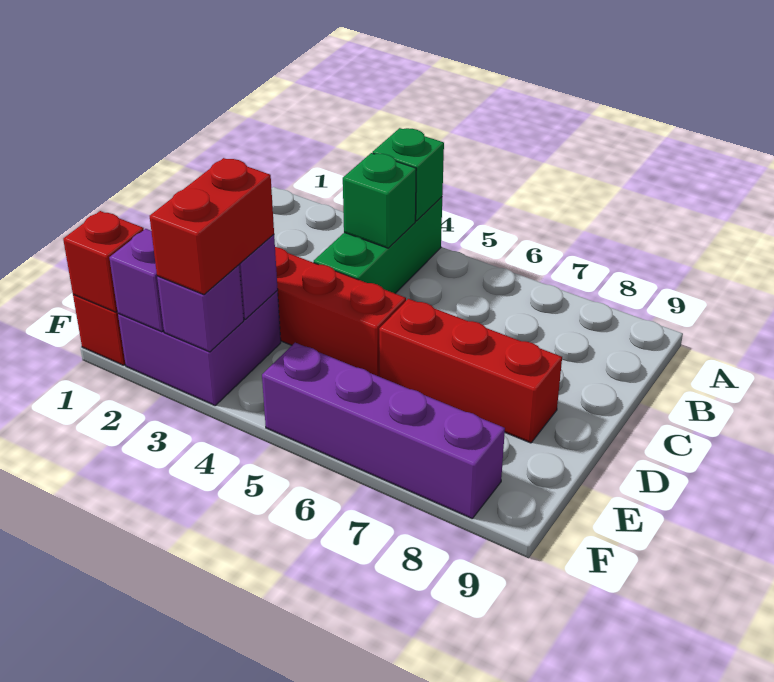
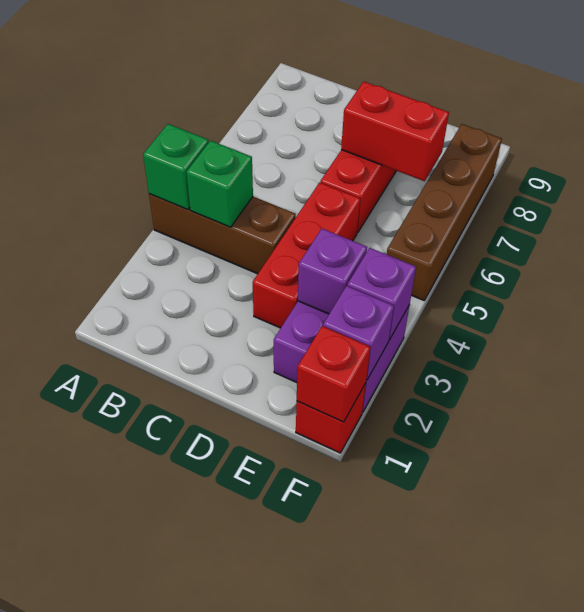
green 1x3 brick [314,197,442,293] -> brown 1x3 brick [149,194,296,274]
red 1x2 brick [150,158,274,295] -> red 1x2 brick moved to [341,82,449,181]
purple 1x4 brick [262,343,505,518] -> brown 1x4 brick [387,124,502,300]

